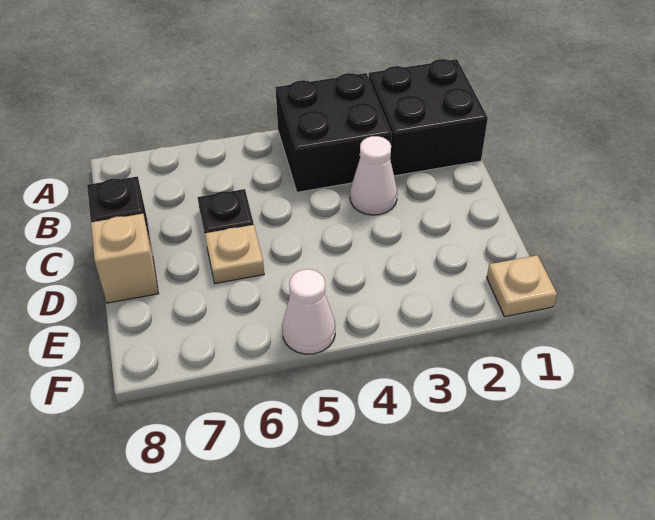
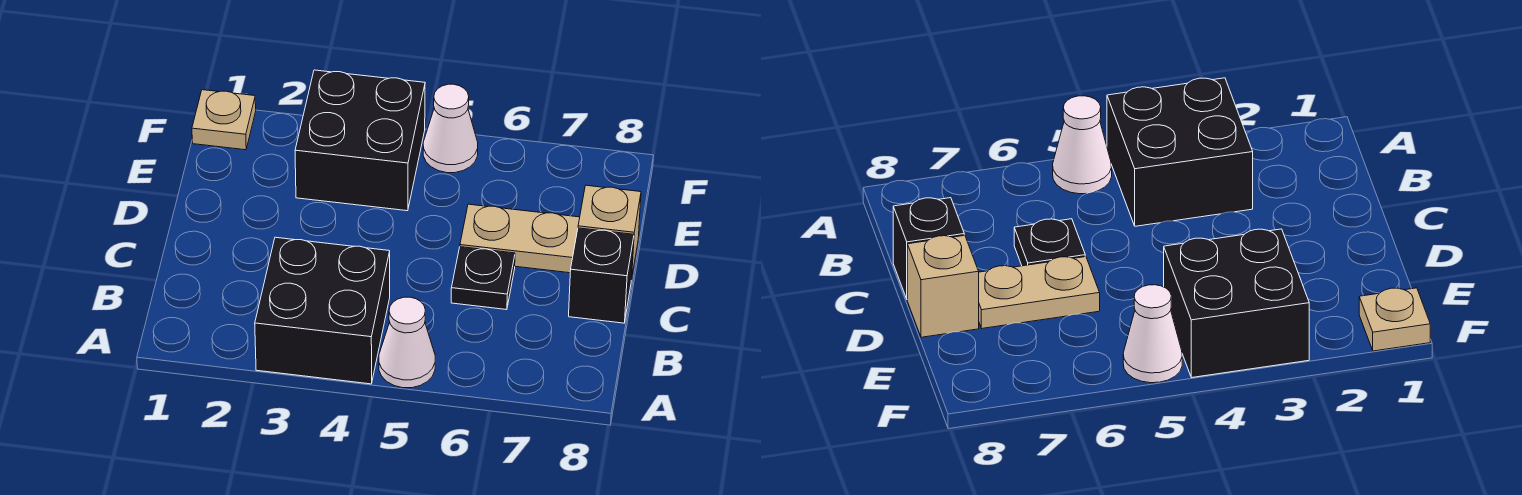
black 2x2 brick [369,59,488,176] -> black 2x2 brick moved to [295,70,425,211]
white 1x1 cone [350,136,397,215] -> white 1x1 cone moved to [379,297,435,388]
tan 1x1 plate [205,225,264,283] -> tan 1x2 plate [460,204,580,273]

